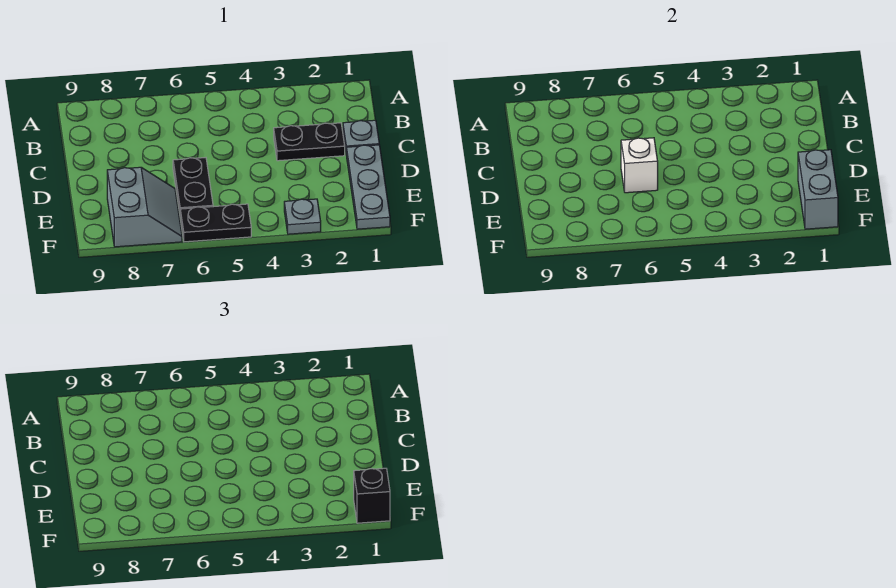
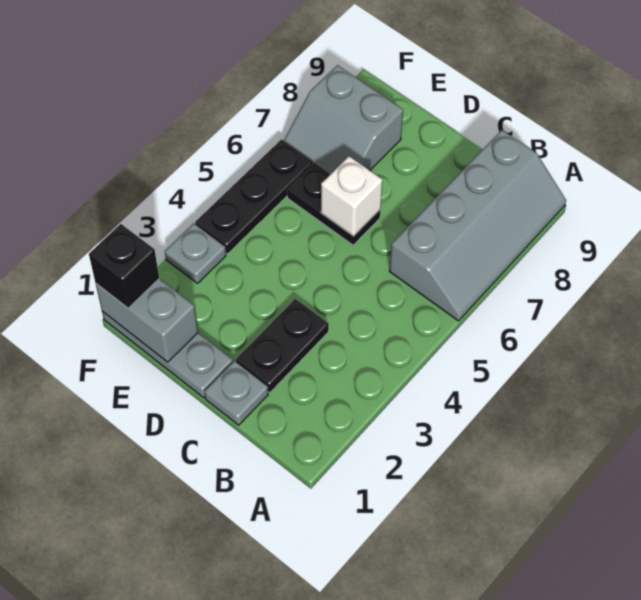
none -> grey 2x4 slope [390,130,566,321]
black 1x2 plate [180,204,251,242] -> black 1x3 plate [195,140,313,254]

